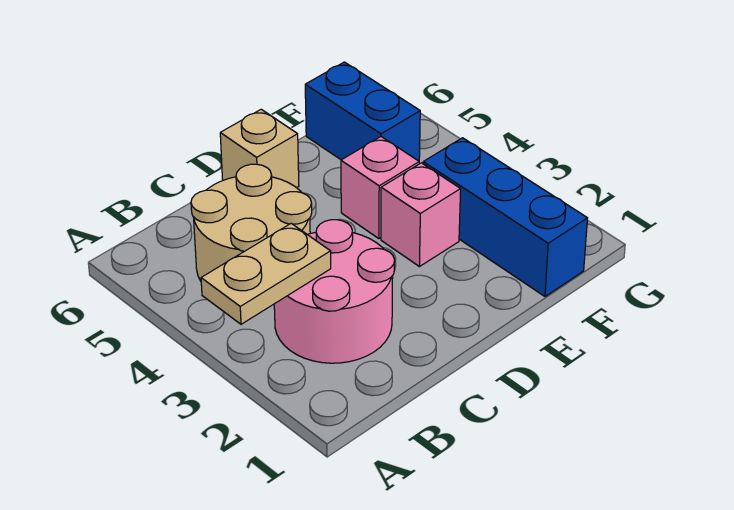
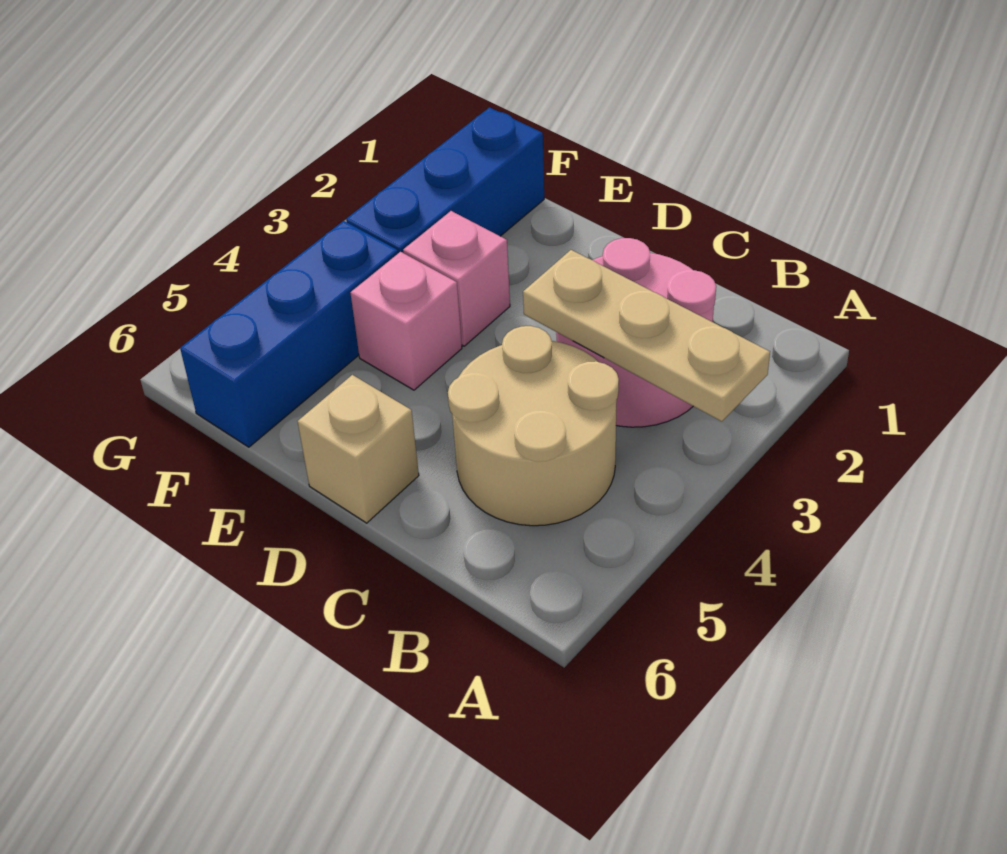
tan 1x2 plate [201,223,331,324] -> tan 1x3 plate [523,250,770,421]
blue 1x2 brick [305,62,420,161] -> blue 1x3 brick [180,221,398,447]

